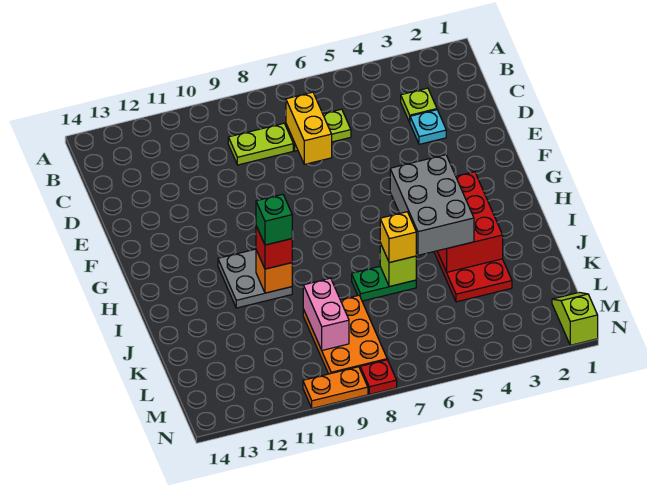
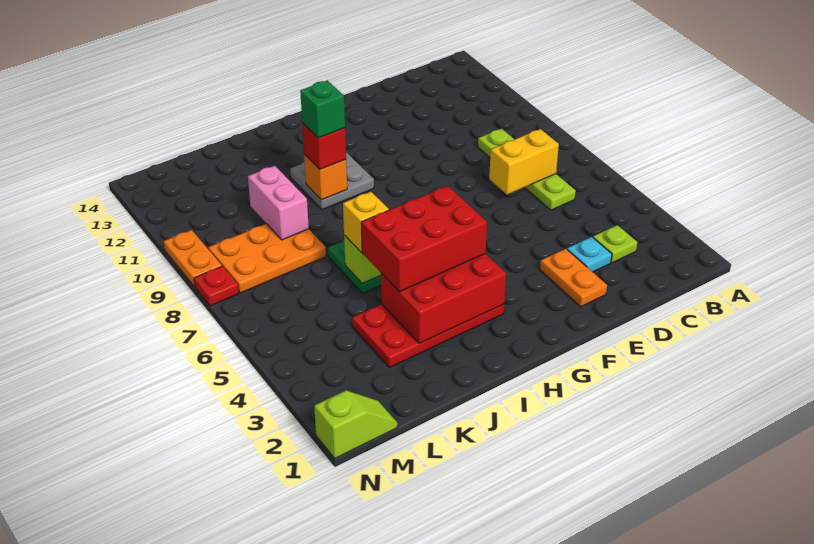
none -> orange 1x2 plate [540,249,607,307]
grey 2x3 brick [390,155,474,255] -> red 2x3 brick [361,186,487,292]
pink 1x2 brick [303,278,349,350] -> pink 1x2 brick turned to [248,166,309,240]

